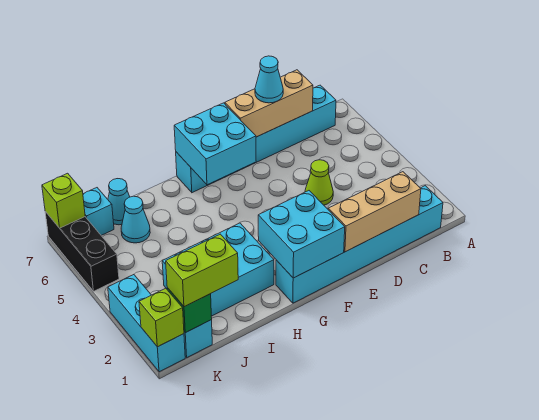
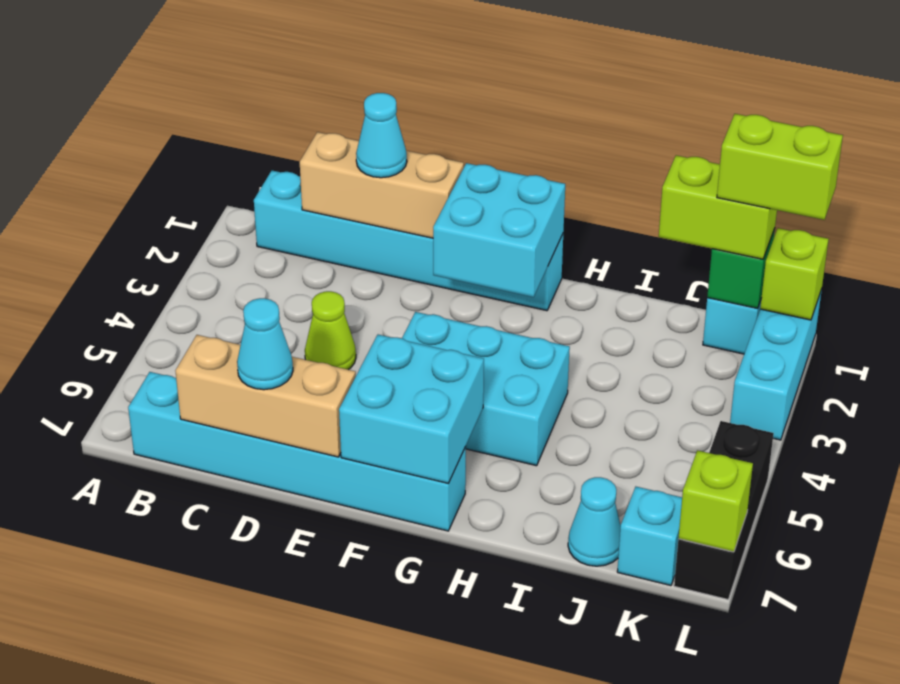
cyan 2x3 brick [162,223,274,316] -> cyan 2x3 brick moved to [402,312,570,466]
cyan 1x1 cone [121,196,150,243] -> cyan 1x1 cone moved to [356,93,407,178]
none -> lime 1x2 brick [717,114,843,220]

